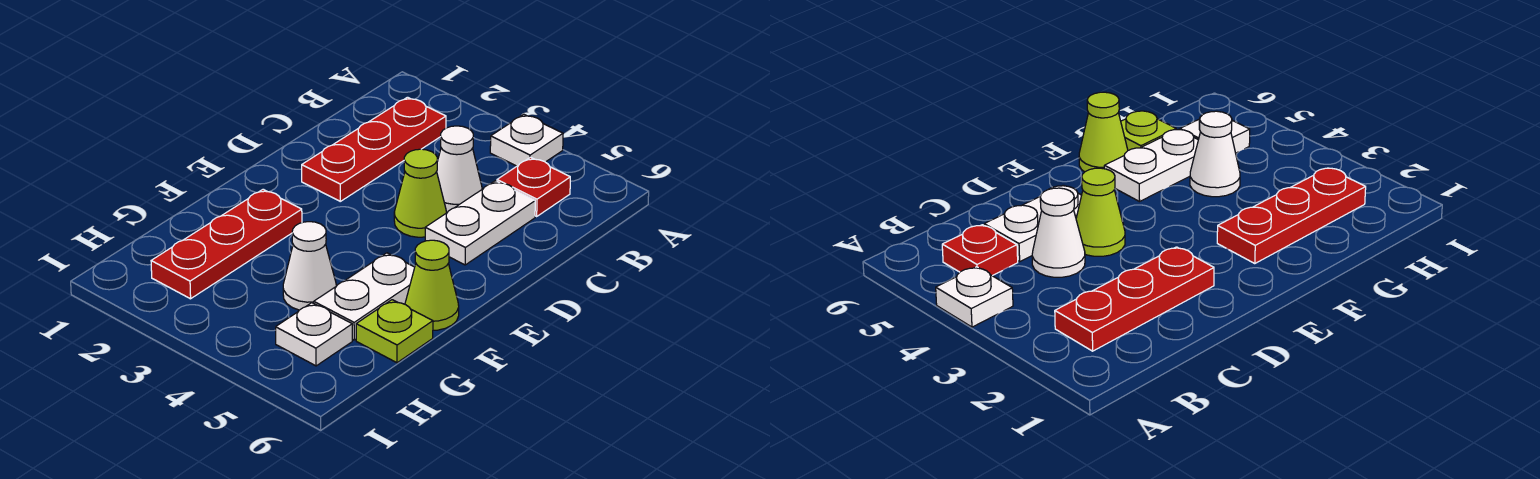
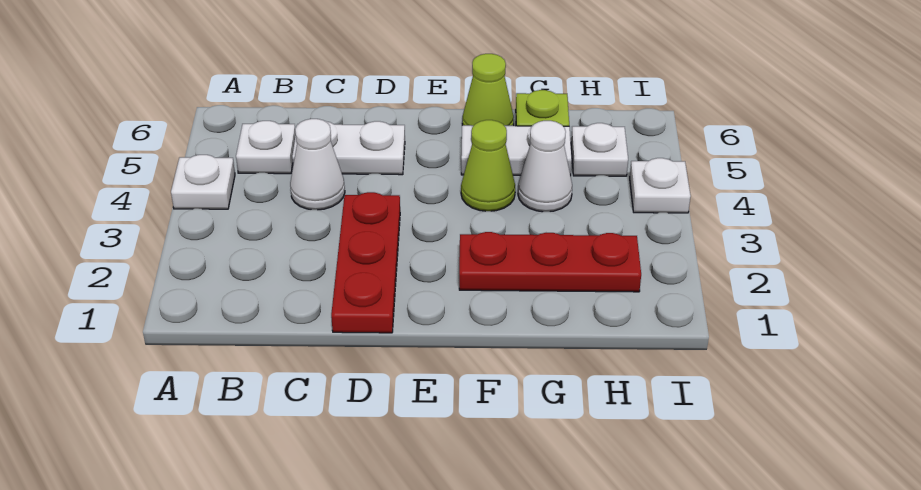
red 1x3 plate [302,97,446,201] -> red 1x3 plate turned to [331,192,400,333]
red 1x1 plate [497,157,570,216] -> white 1x1 plate [236,121,296,174]
lime 1x1 cone [394,149,446,237] -> lime 1x1 cone moved to [461,120,515,211]
none -> white 1x1 plate [630,158,691,213]

